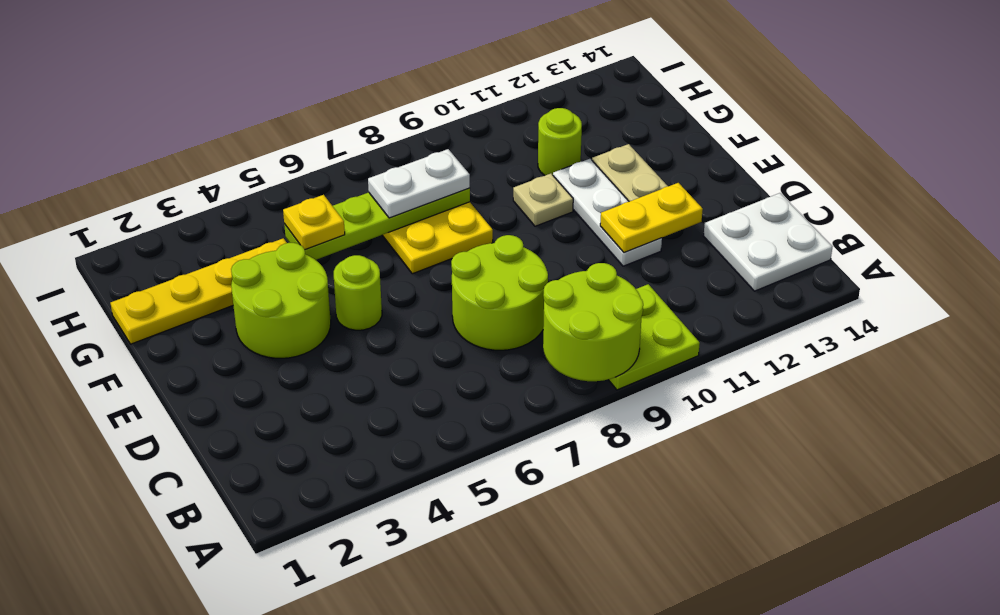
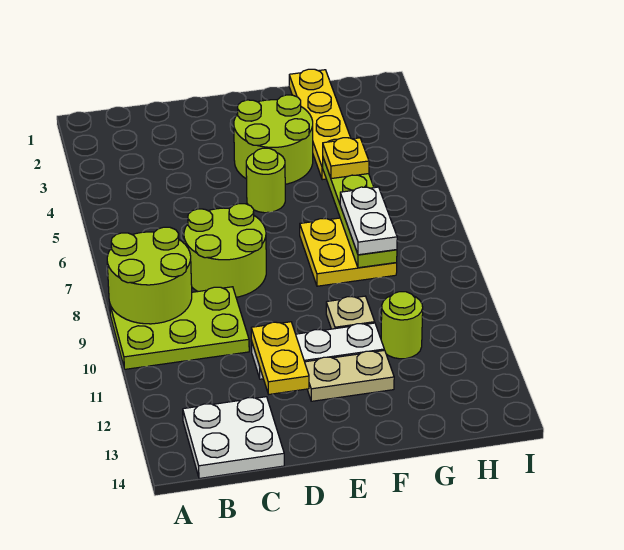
lime 2x2 plate [608,284,700,390] -> lime 2x3 plate [110,287,249,369]

